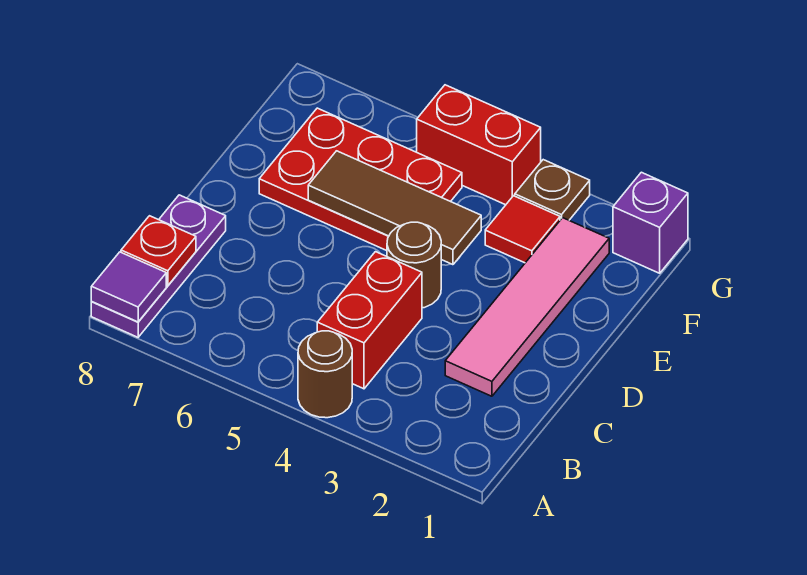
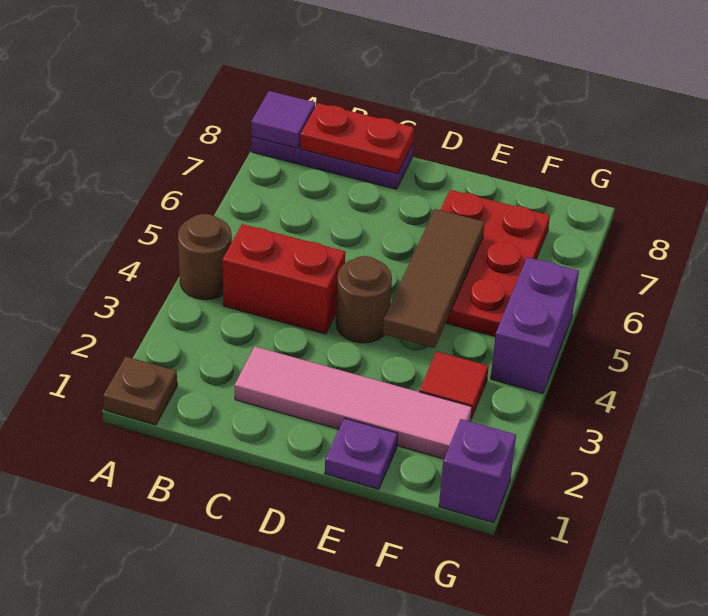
red 1x1 plate [121,216,196,286] -> red 1x2 plate [300,103,414,174]
none -> purple 1x1 plate [325,418,398,489]
brown 1x1 plate [515,160,590,220] -> brown 1x1 plate moved to [103,357,177,425]
red 1x2 brick [417,85,541,205] -> purple 1x2 brick [491,257,579,394]

